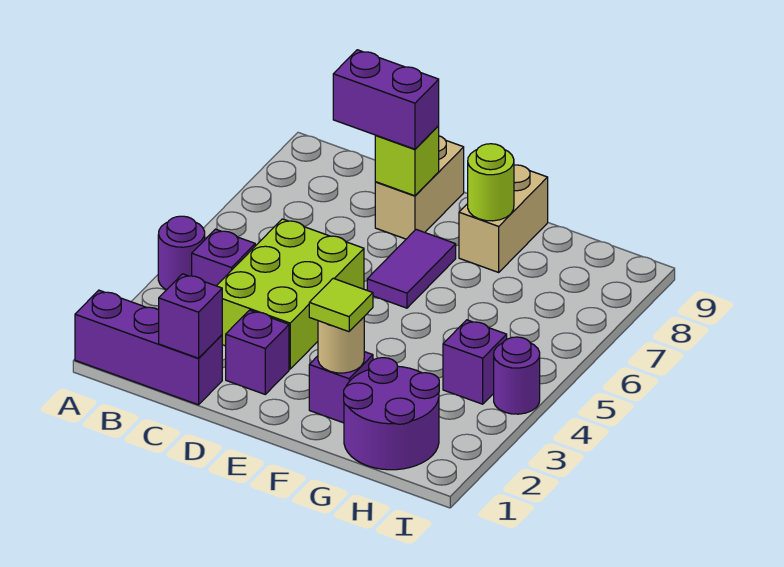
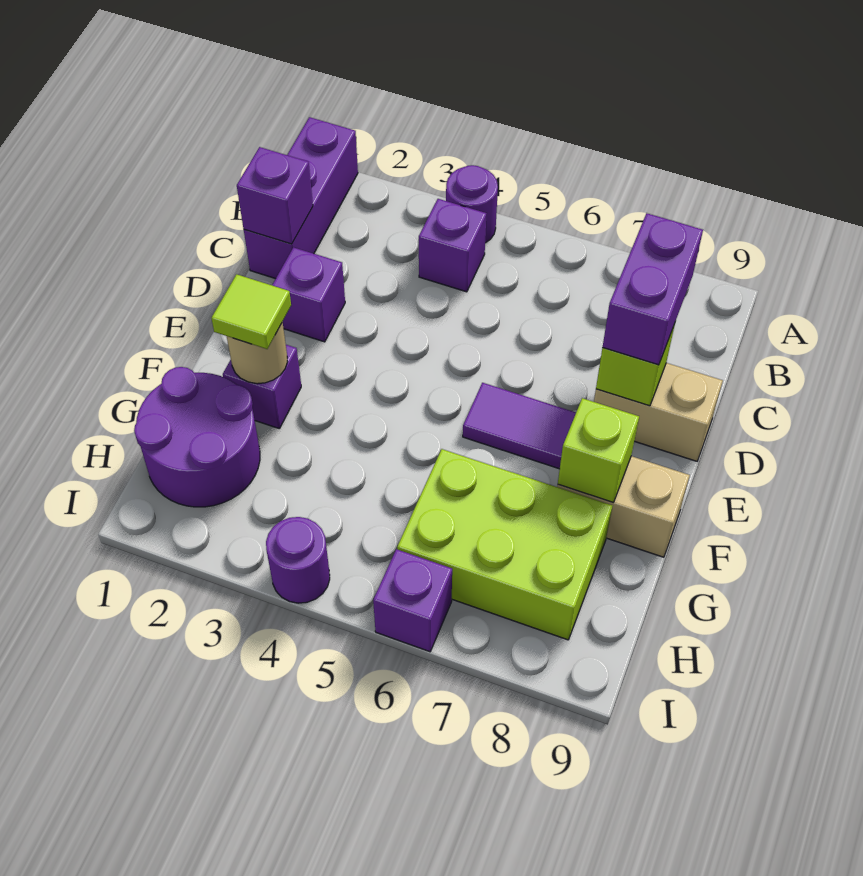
lime 2x3 brick [217,219,364,369] -> lime 2x3 brick moved to [397,449,612,640]
lime 1x1 round brick [468,144,514,221] -> lime 1x1 brick [558,398,639,502]
purple 1x1 brick [443,320,507,404] -> purple 1x1 brick moved to [373,549,452,652]

